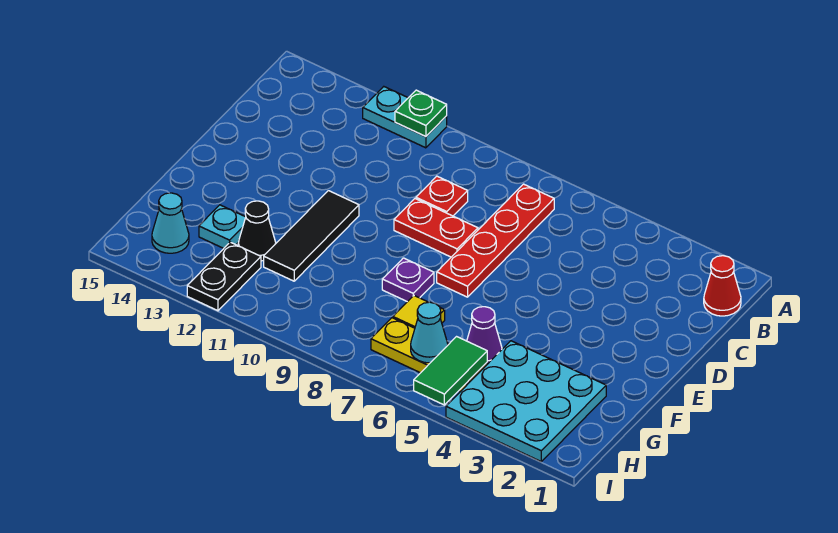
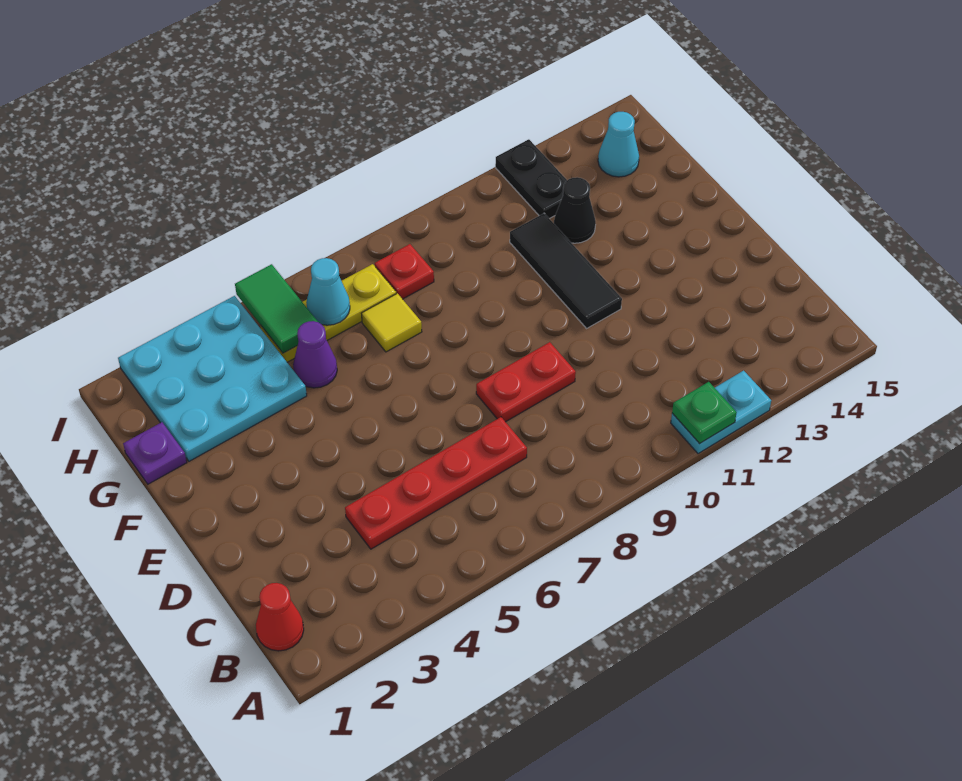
red 1x4 plate [437,184,554,297] -> red 1x4 plate turned to [345,417,527,549]
red 1x1 plate [416,176,468,216] -> red 1x1 plate moved to [375,244,434,299]
purple 1x1 plate [382,258,434,302] -> purple 1x1 plate moved to [123,422,187,484]
cyan 1x1 plate [199,205,246,248] -> none

